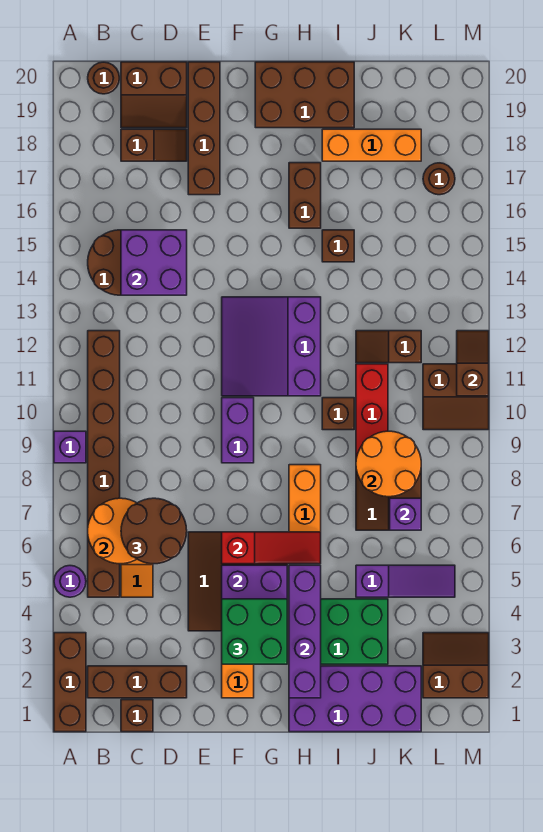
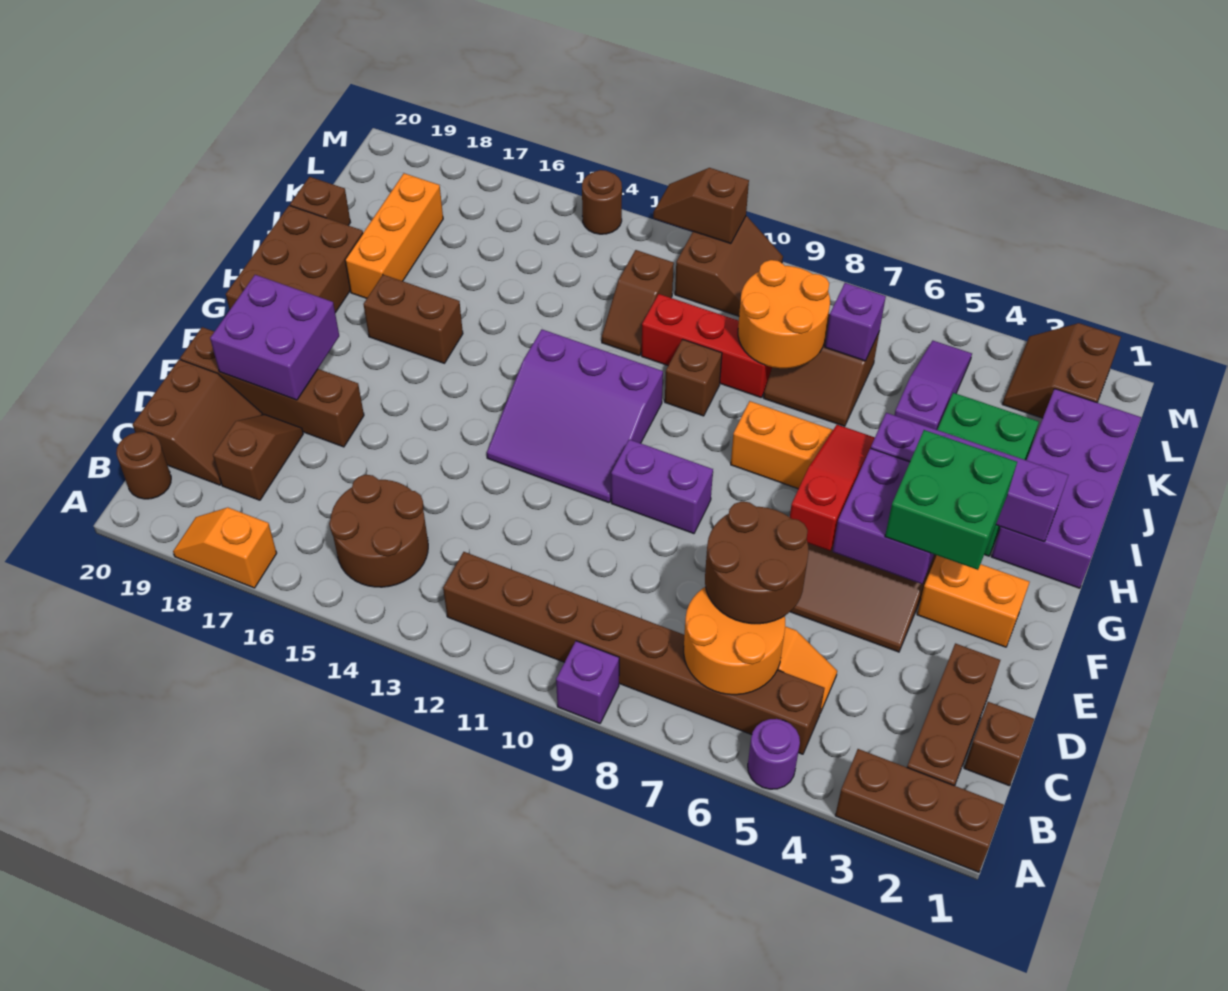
none -> orange 1x2 slope [173,508,277,588]
purple 2x2 brick [121,230,187,295] -> purple 2x2 brick moved to [210,275,339,400]
brown 1x1 brick [322,230,354,262] -> brown 1x1 brick moved to [290,177,350,226]
brown 1x1 round brick [423,163,455,195] -> brown 1x1 round brick moved to [582,170,622,234]

